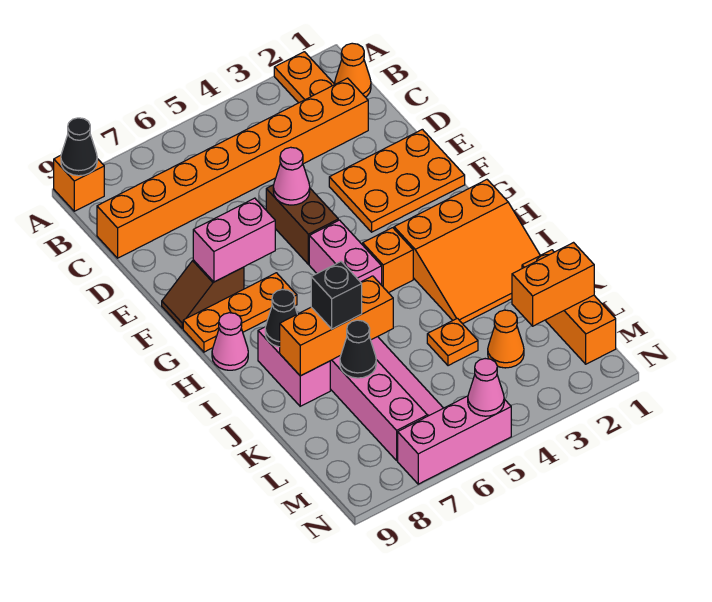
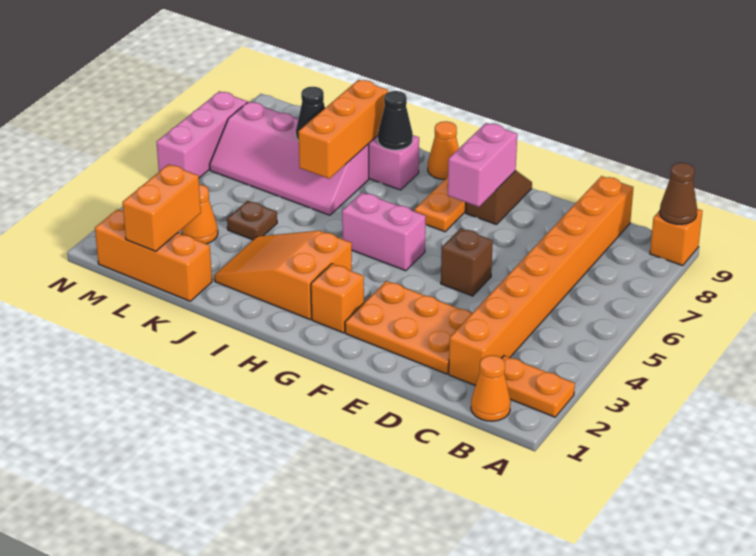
black 1x1 cone [61,118,97,176] -> brown 1x1 cone [660,163,697,225]
orange 2x3 plate [329,129,465,232] -> orange 2x3 plate turned to [345,281,472,374]
brown 1x2 brick [266,185,338,264] -> brown 1x1 brick [441,228,493,296]
pink 1x1 cone [273,147,310,205] -> none
orange 3x3 slope [394,180,540,324] -> orange 2x3 slope [214,231,352,319]
orange 1x1 brick [363,228,413,293] -> orange 1x1 brick moved to [311,264,364,333]
pink 1x1 cone [212,313,248,370] -> orange 1x1 cone [428,121,459,179]
black 1x1 brick [311,262,362,329] -> none
orange 1x1 plate [427,318,478,366] -> brown 1x1 plate [227,201,277,240]
pink 1x1 cone [468,359,504,416] -> none

